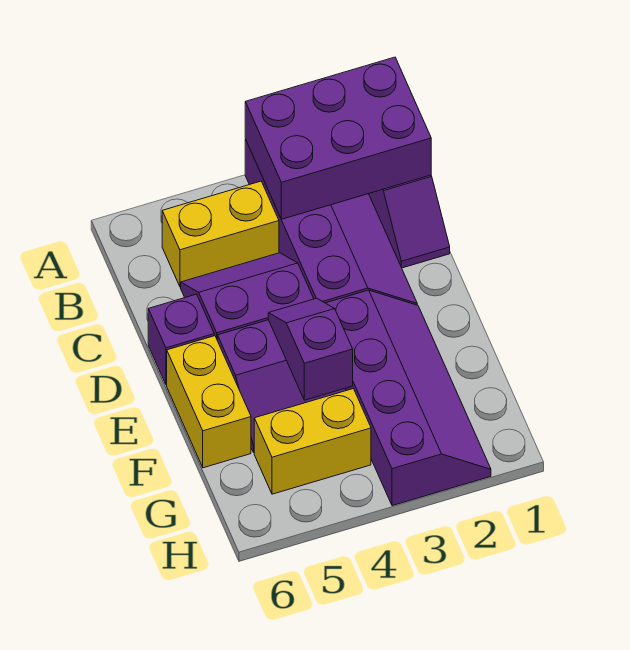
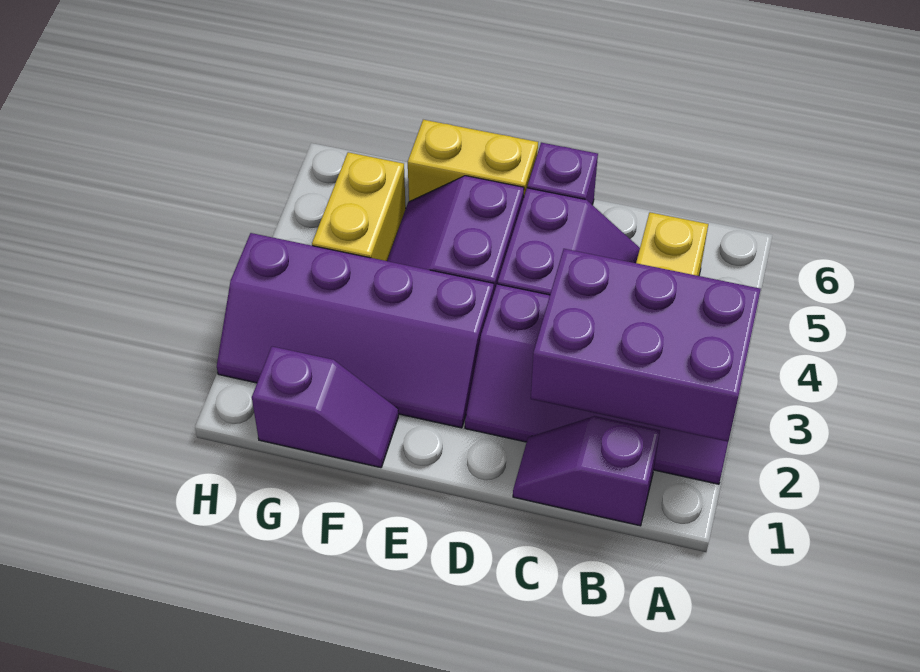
purple 2x3 brick [245,57,431,219] -> purple 2x3 brick turned to [531,249,761,442]
purple 1x2 slope [268,298,353,400] -> purple 1x2 slope moved to [252,346,398,468]

